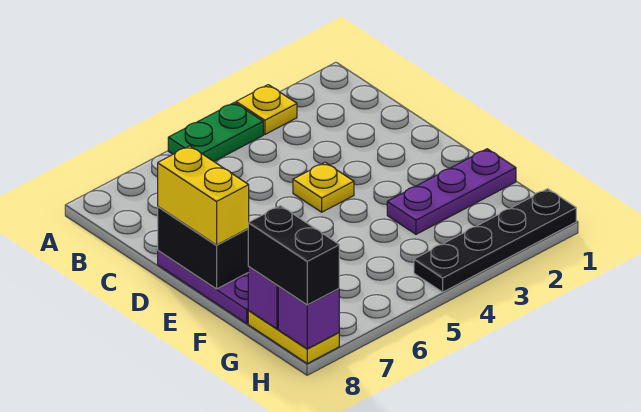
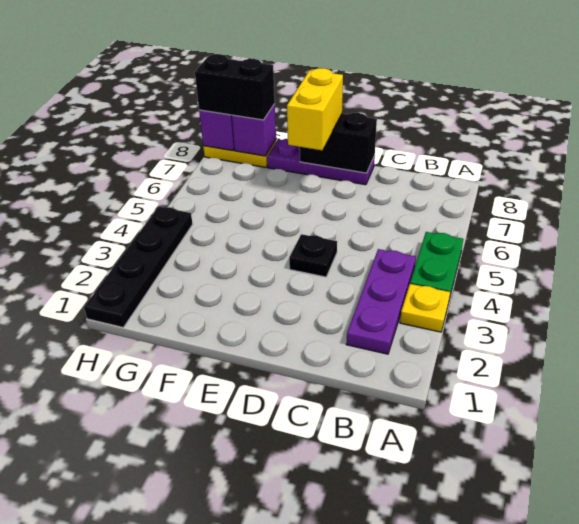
yellow 1x1 plate [293,162,354,212] -> black 1x1 plate [289,234,337,277]
yellow 1x2 brick [158,146,249,245] -> yellow 1x2 brick turned to [287,68,343,150]
purple 1x3 plate [387,149,516,234] -> purple 1x3 plate moved to [346,249,416,354]

